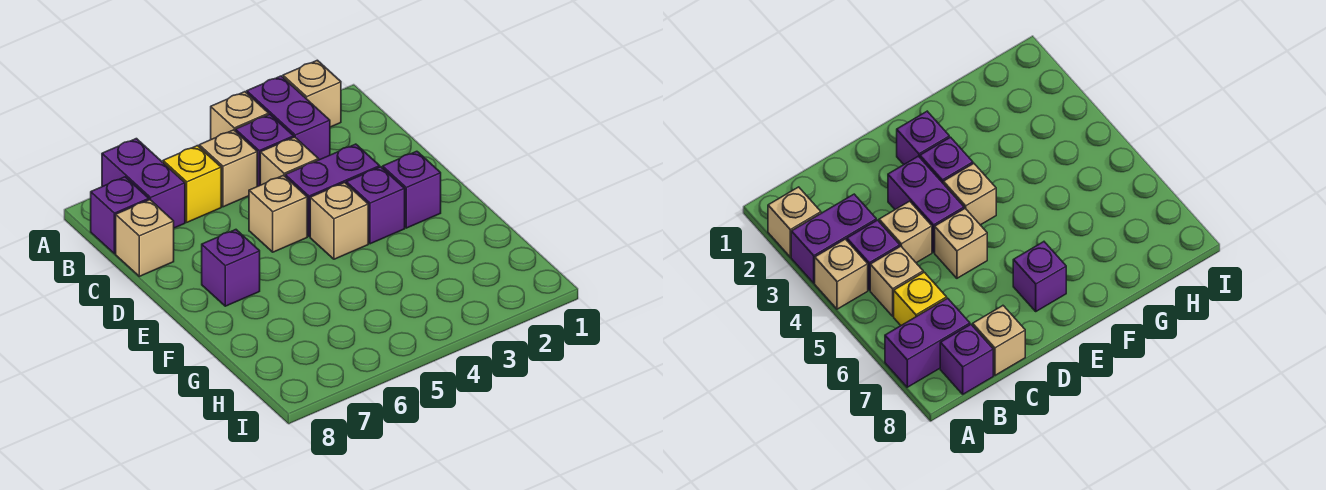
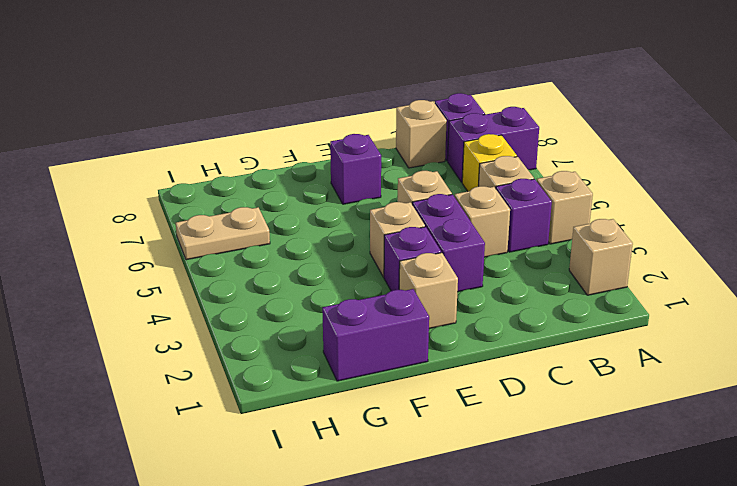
purple 1x2 brick [247,76,330,160] -> purple 1x2 brick moved to [322,289,429,381]
purple 1x1 brick [383,151,441,228] -> tan 1x1 brick [399,253,458,329]
none -> tan 1x2 plate [176,207,270,260]

